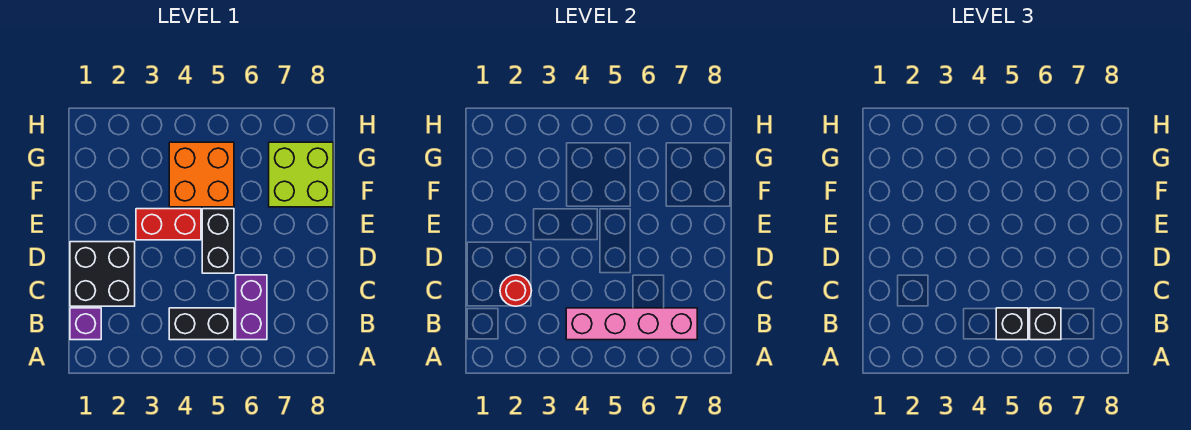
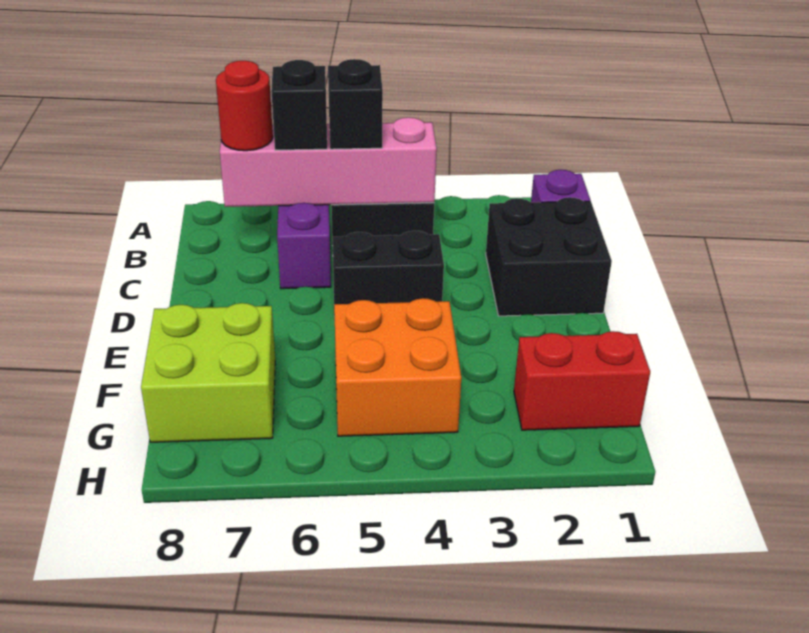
red 1x1 round brick [500,275,532,306] -> red 1x1 round brick moved to [216,61,273,151]
black 1x2 brick [202,209,234,273] -> black 1x2 brick turned to [332,231,444,317]
red 1x2 brick [136,209,201,240] -> red 1x2 brick moved to [514,331,650,430]

